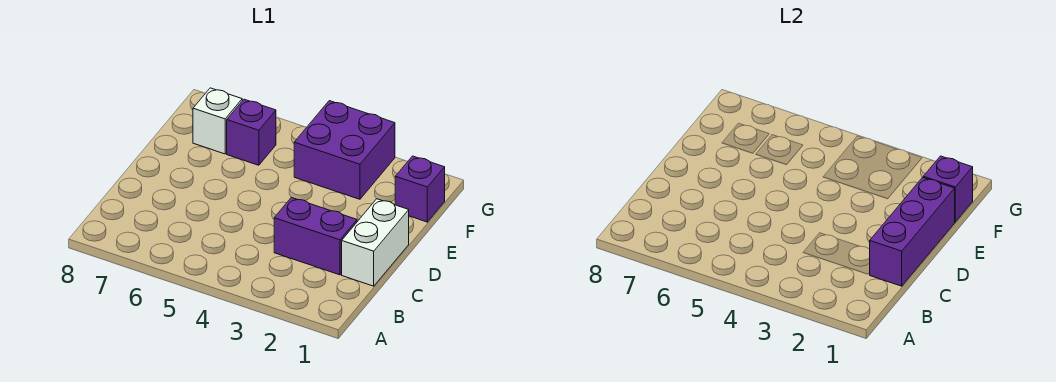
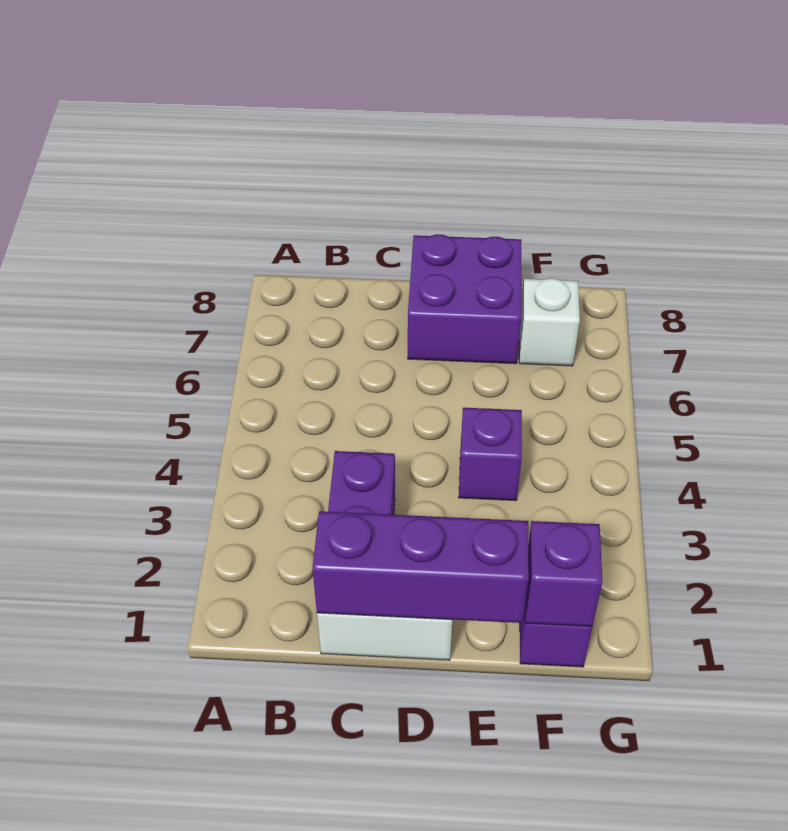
purple 2x2 brick [294,101,395,199] -> purple 2x2 brick moved to [408,234,521,364]
purple 1x1 brick [227,99,276,165] -> purple 1x1 brick moved to [459,408,522,500]

